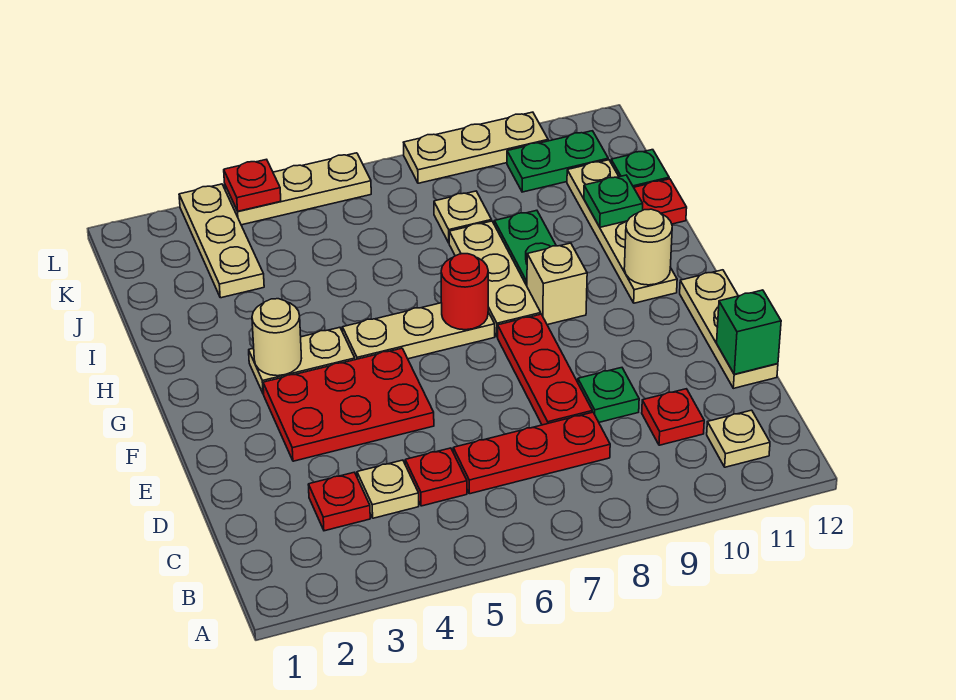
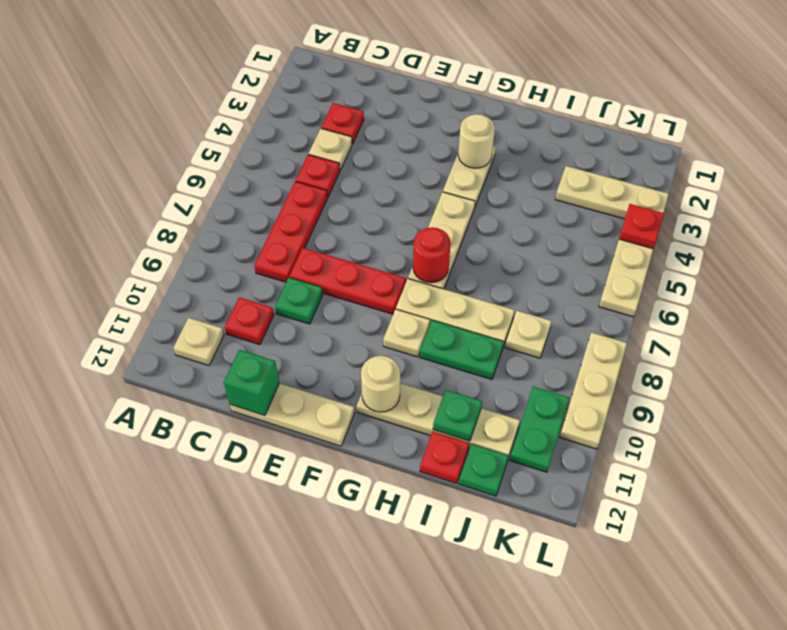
red 2x3 plate [263,348,434,461] -> none
tan 1x1 brick [527,243,587,325] -> tan 1x1 plate [383,309,430,357]

